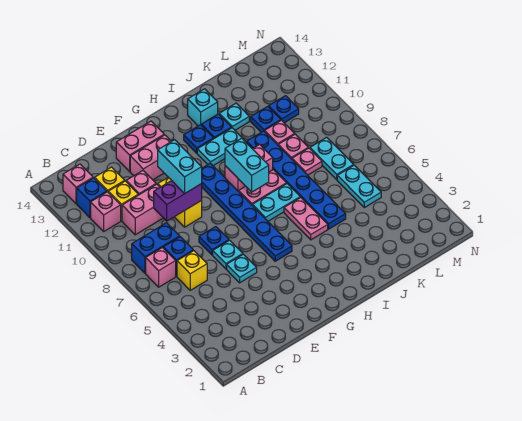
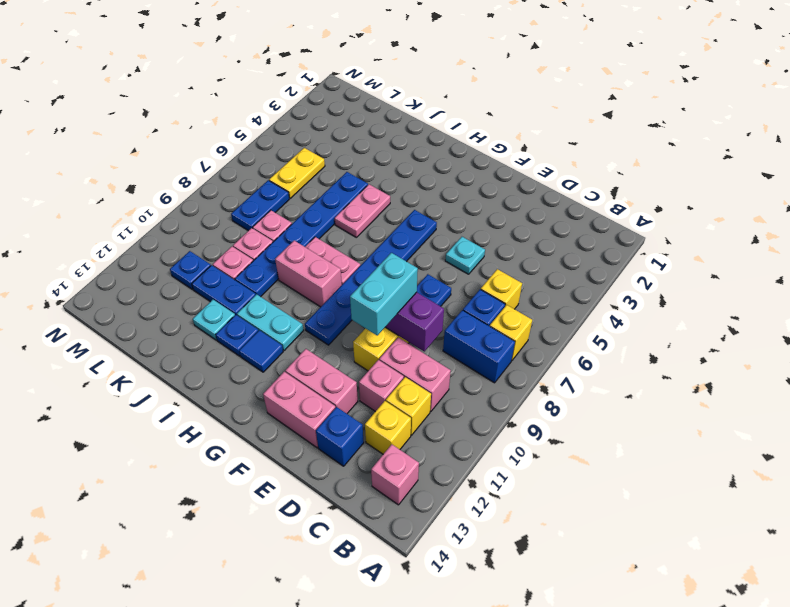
pink 1x1 brick [146,248,176,287] -> yellow 1x1 brick [490,305,532,361]
pink 1x1 brick [91,192,121,231] -> none
blue 1x1 brick [77,178,107,218] -> blue 1x1 brick moved to [316,407,364,466]
cyan 1x1 plate [213,240,243,269] -> none
cyan 1x2 plate [252,184,300,221] -> none
cyan 1x2 brick [225,138,269,192] -> none
blue 1x1 plate [184,125,214,153] -> blue 1x1 tile [239,330,283,372]
cyan 1x1 brick [188,89,218,126] -> none
blue 1x1 plate [251,106,281,132] -> blue 1x2 plate [192,265,256,315]
cyan 1x2 plate [337,165,381,208] -> yellow 1x2 plate [269,148,325,198]
cyan 1x2 plate [310,137,354,180] -> blue 1x2 plate [231,180,289,231]

